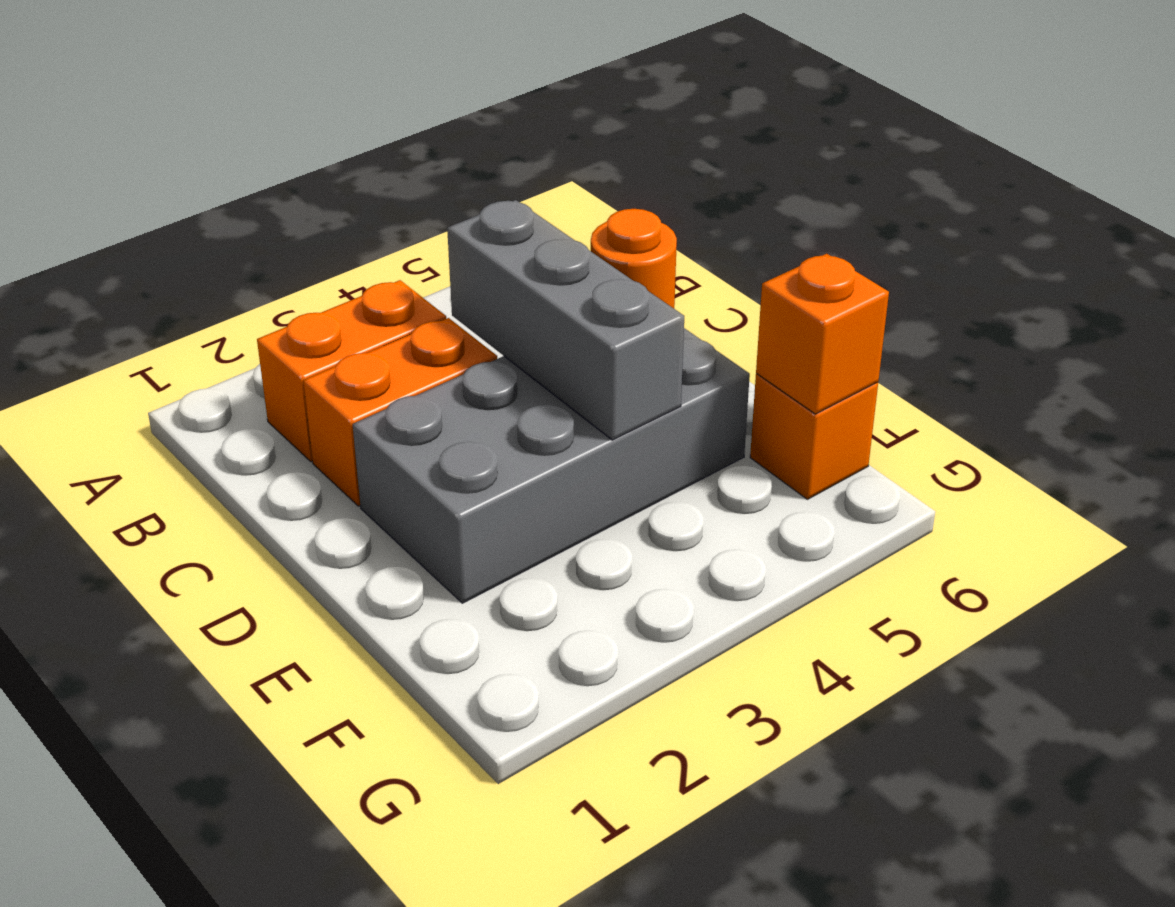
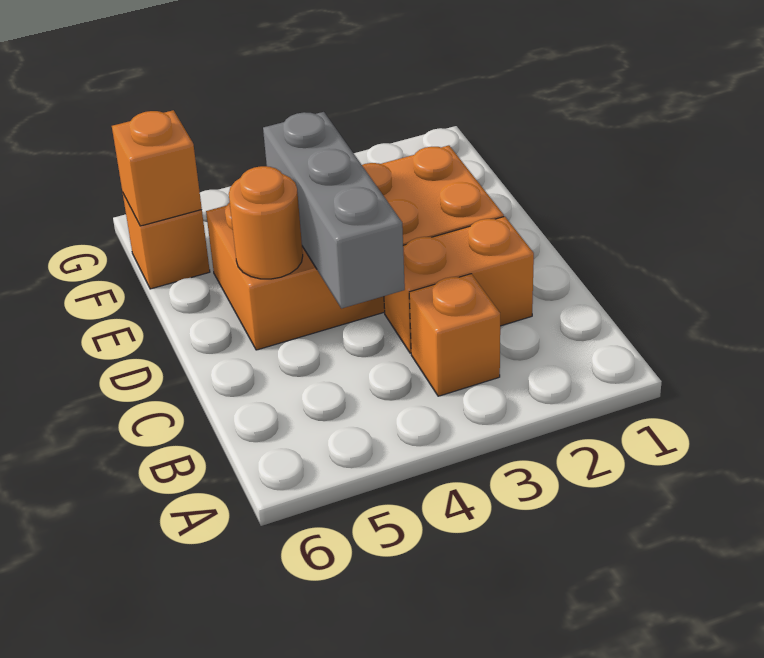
orange 1x2 brick [257,280,446,462] -> orange 1x1 brick [409,274,500,396]
grey 2x4 brick [353,328,750,603] -> orange 2x4 brick [206,145,504,350]

